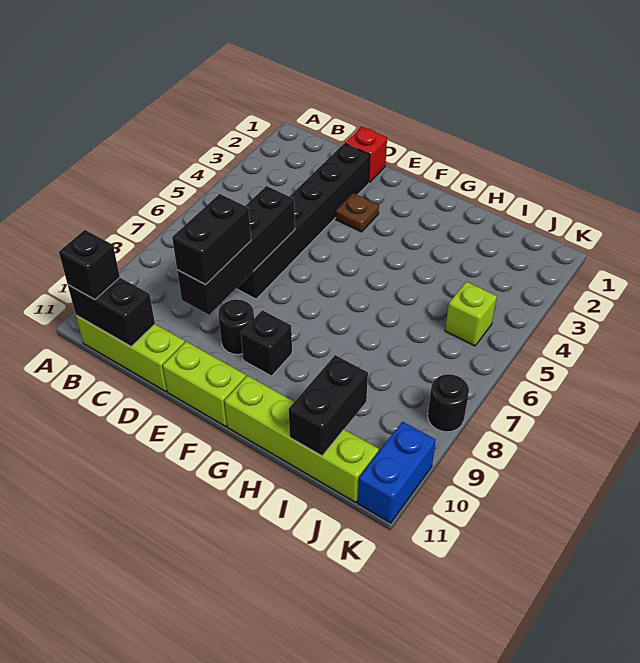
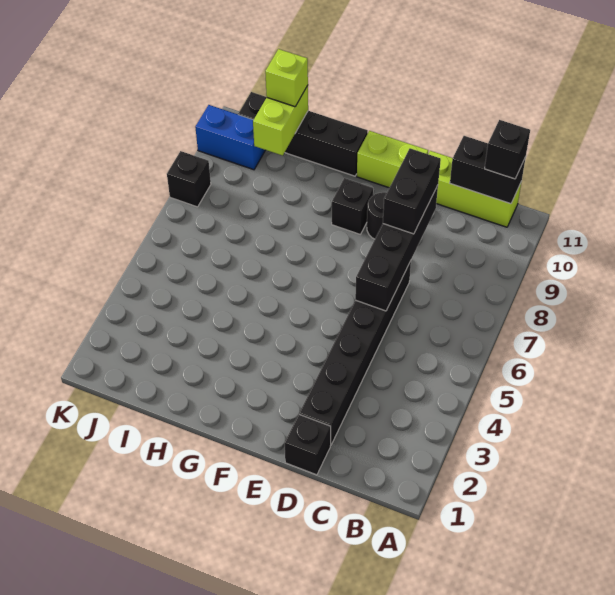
red 1x1 brick [345,126,387,182] -> black 1x1 brick [285,414,331,475]
brown 1x1 plate [336,193,379,232] -> none
lime 1x4 brick [225,376,379,503] -> black 1x4 brick [238,92,368,176]
black 1x2 brick [289,355,368,456] -> lime 1x2 brick [253,85,308,155]
lime 1x1 brick [445,282,497,346] -> lime 1x1 brick moved to [265,49,308,107]
black 1x1 round brick [428,374,469,432] -> black 1x1 brick [167,151,211,207]
blue 1x2 brick [358,422,436,523] -> blue 1x2 brick turned to [195,105,265,170]

